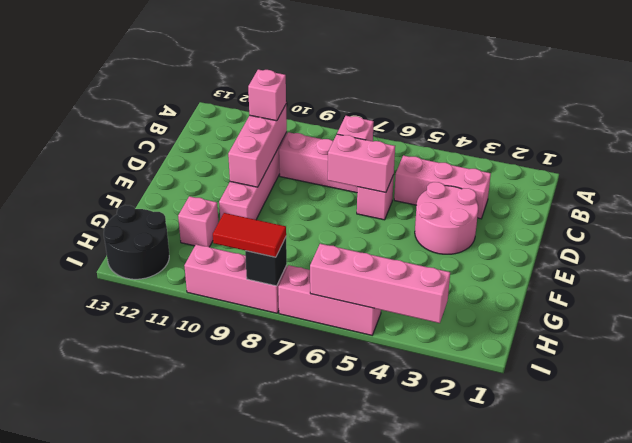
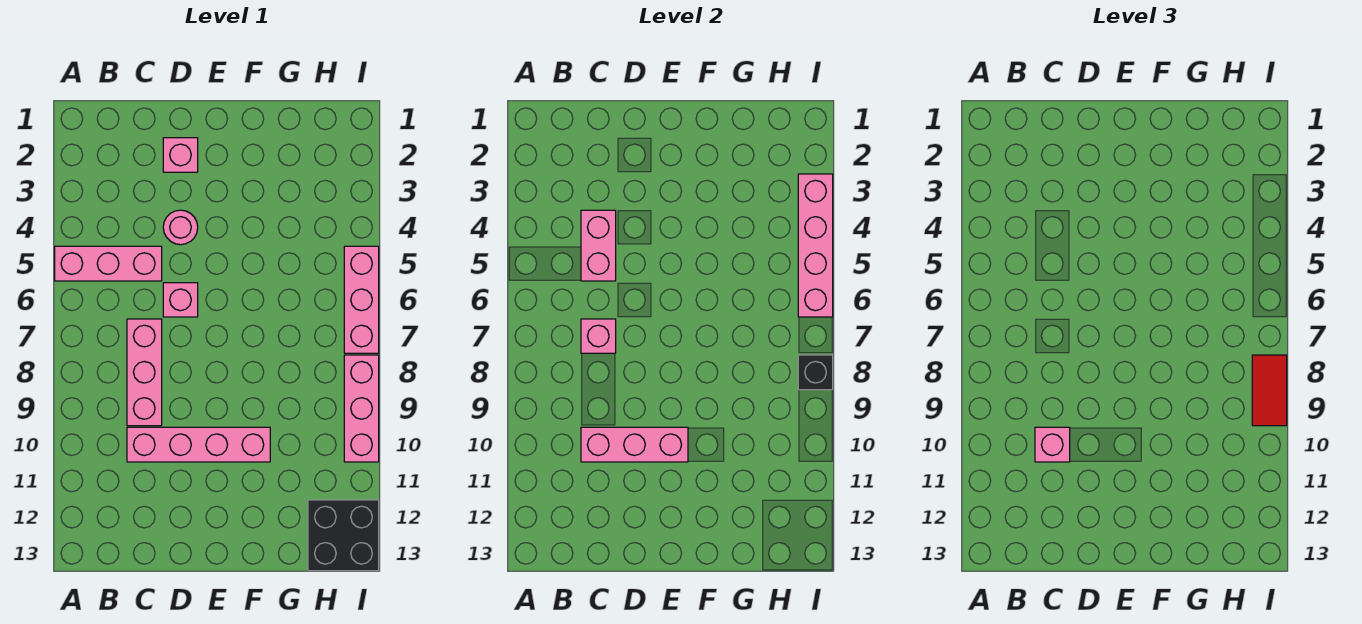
pink 1x3 brick [394,155,491,219] -> pink 1x3 brick turned to [55,246,162,281]
pink 2x2 round brick [415,182,478,254] -> pink 1x1 round brick [163,210,198,245]
pink 1x2 brick [328,134,395,193] -> pink 1x2 brick moved to [581,210,616,281]
pink 1x1 brick [178,196,219,247] -> pink 1x1 brick moved to [163,138,198,172]
black 2x2 round brick [104,205,169,279] -> black 2x2 brick [308,500,379,571]

